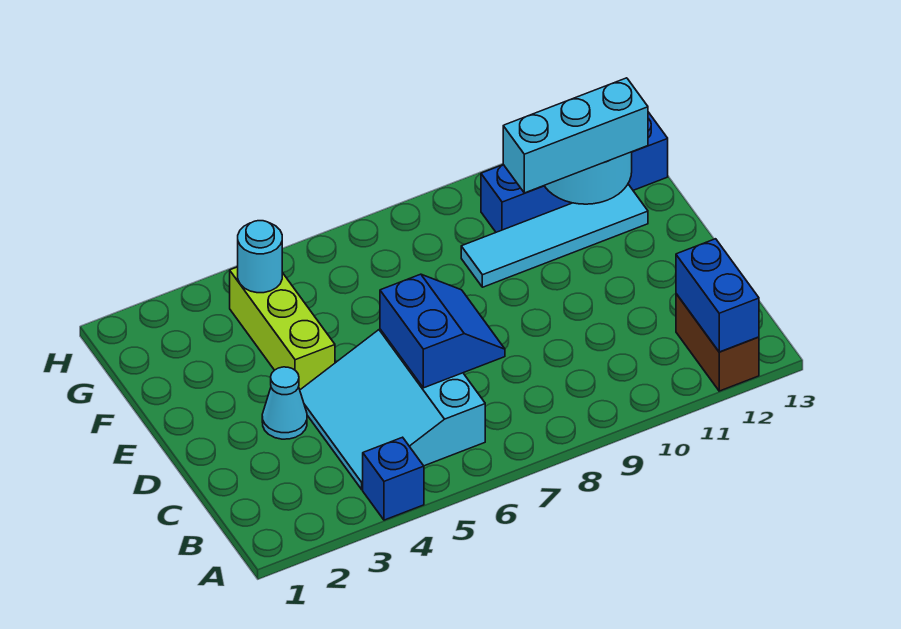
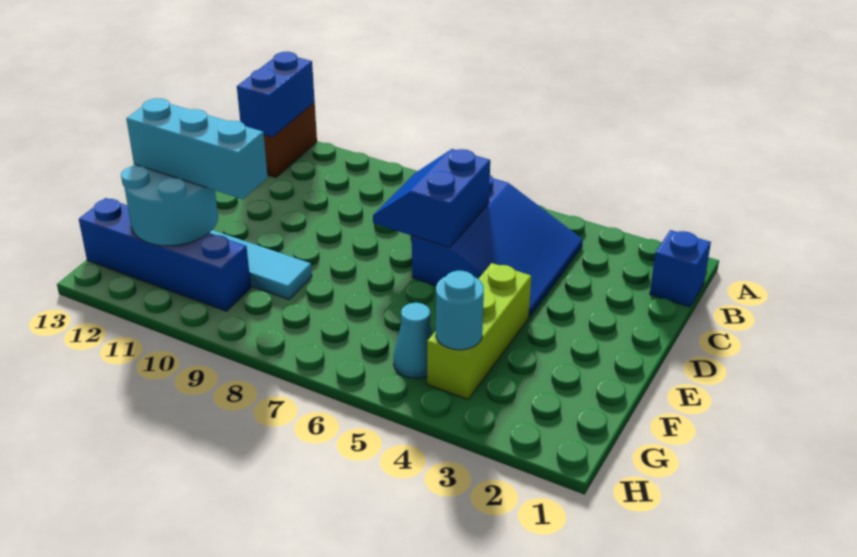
blue 1x1 brick [363,437,424,520] -> blue 1x1 brick moved to [650,230,711,307]
cyan 3x3 slope [300,329,485,490] -> blue 3x3 slope [412,175,583,317]
cyan 1x1 cone [262,367,307,439] -> cyan 1x1 cone moved to [394,303,433,378]

